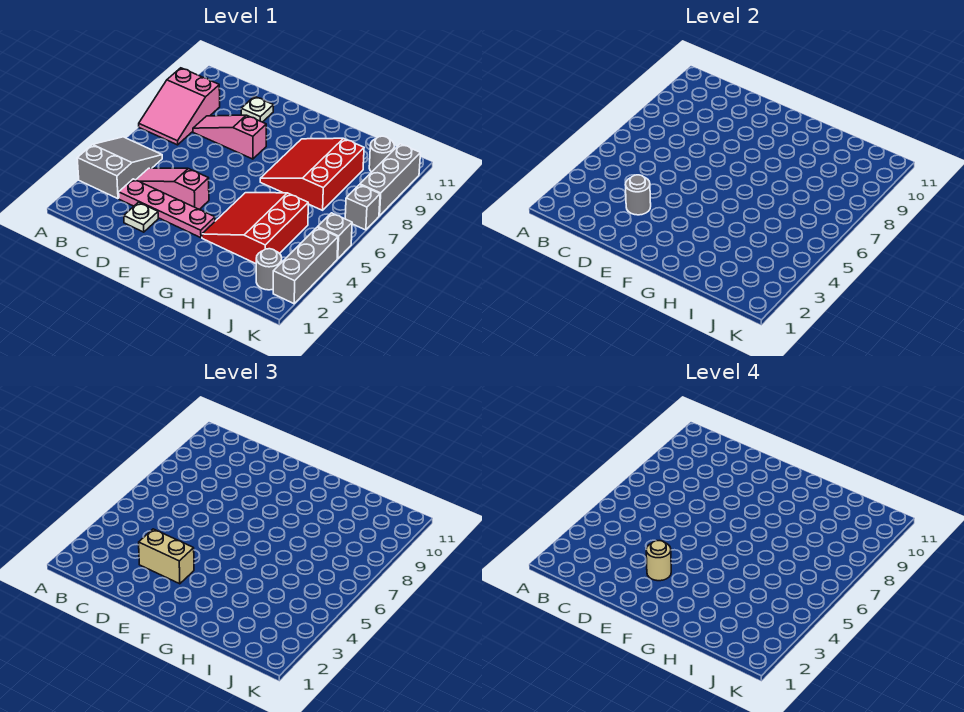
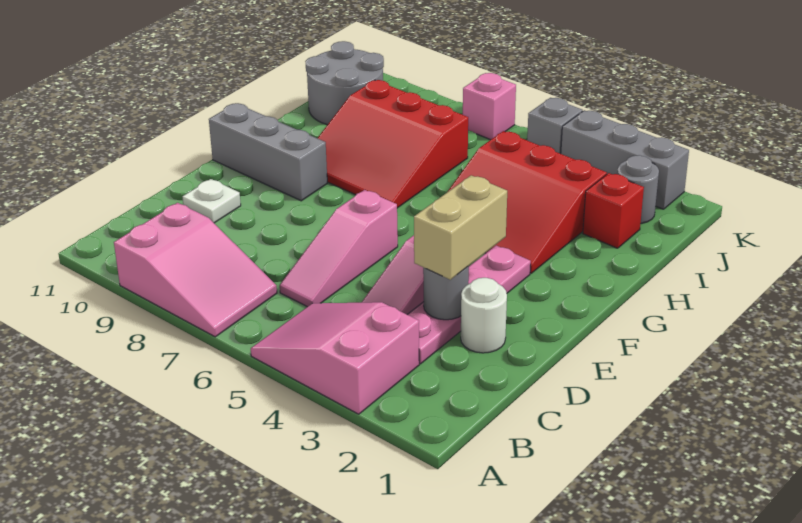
grey 2x3 slope [77,137,162,199] -> pink 2x3 slope [251,302,419,414]
pink 1x3 slope [193,115,266,159] -> pink 1x3 slope moved to [280,190,398,307]
white 1x1 plate [124,202,158,232] -> white 1x1 round brick [461,278,507,353]
tan 1x1 round brick [646,541,671,581] -> none
none -> red 1x1 brick [583,173,644,248]
grey 1x1 round brick [369,136,394,172] -> grey 2x2 round brick [305,41,384,125]
grey 1x1 brick [345,185,380,230] -> pink 1x1 brick [463,73,516,140]
grey 1x3 brick [360,144,421,216] -> grey 1x3 brick moved to [209,103,327,201]

